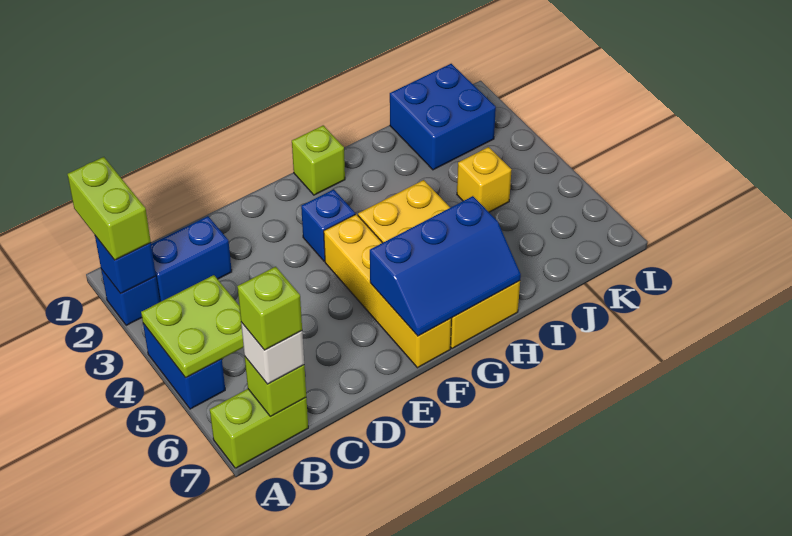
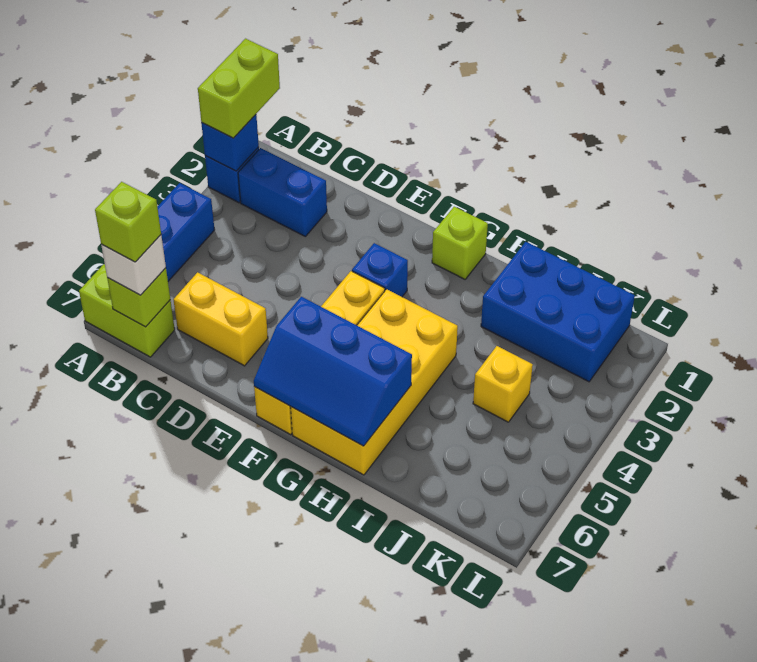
lime 2x2 plate [141,275,244,378] -> none
none -> yellow 1x2 brick [173,272,268,366]
blue 2x2 brick [390,64,496,170] -> blue 2x3 brick [481,242,635,382]

